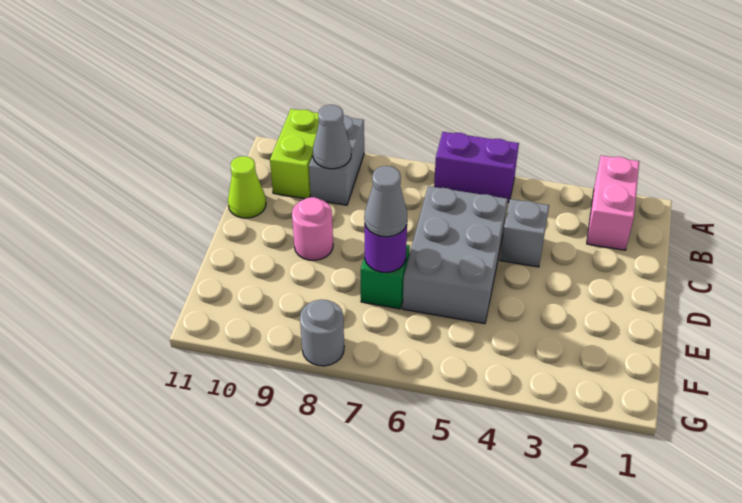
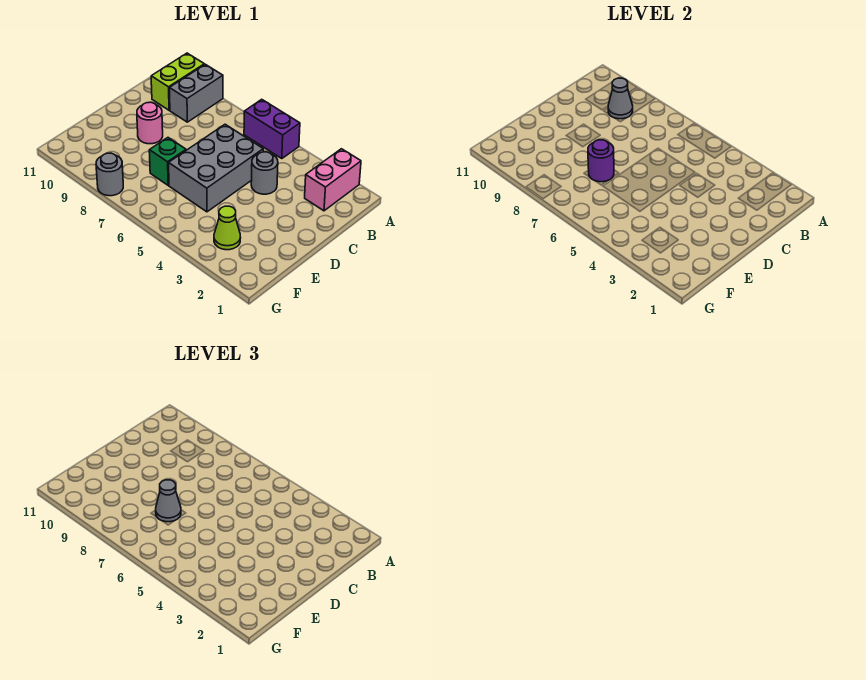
grey 1x1 brick [500,199,549,267] -> grey 1x1 round brick [251,152,278,194]
lime 1x1 cone [228,156,266,218] -> lime 1x1 cone moved to [214,206,241,250]

